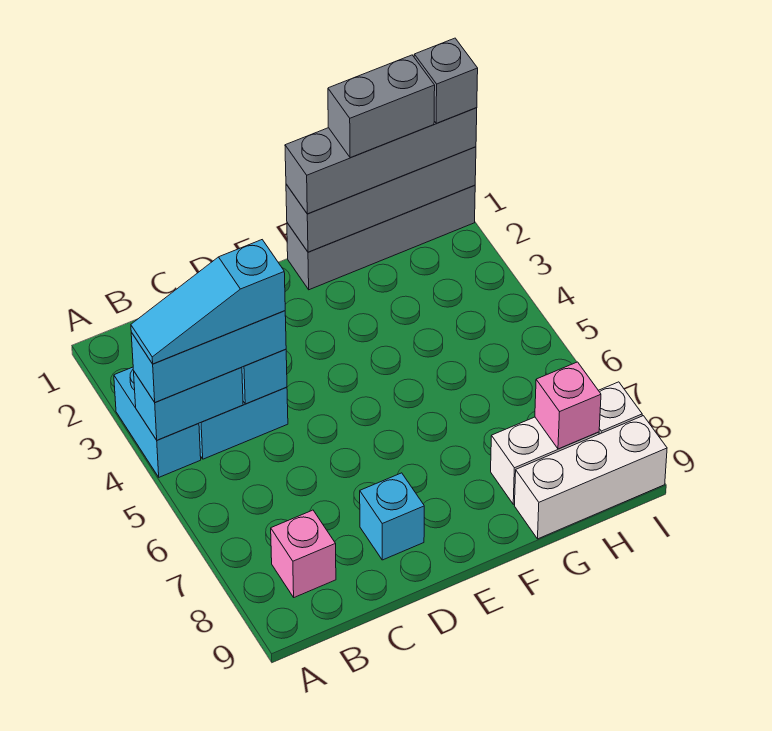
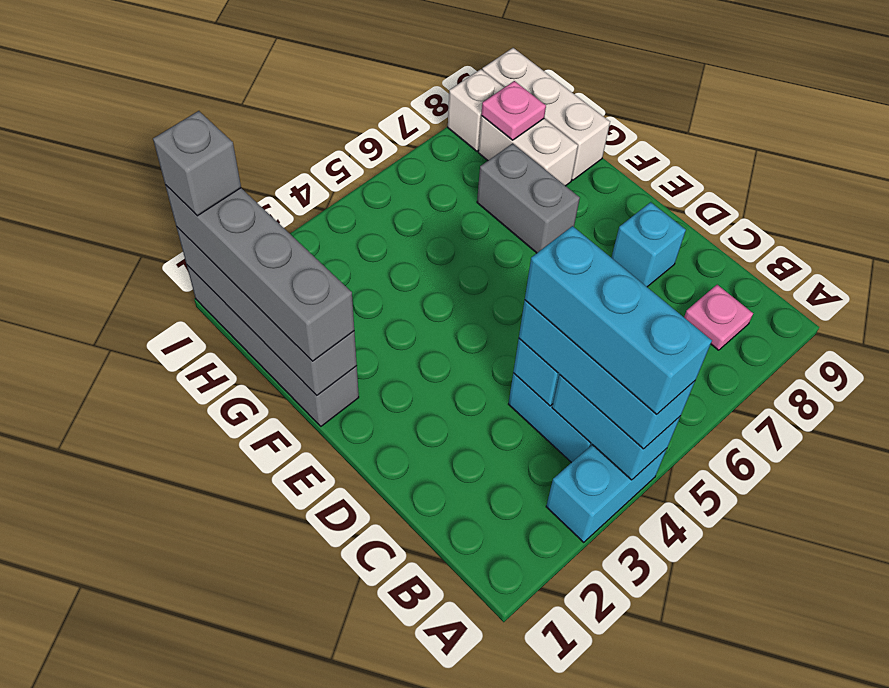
cyan 1x3 slope [131,240,285,364] -> cyan 1x3 brick [525,226,712,415]
pink 1x1 brick [271,510,336,597] -> pink 1x1 plate [684,285,753,350]
grey 1x2 brick [328,55,435,158] -> grey 1x2 brick moved to [477,143,580,253]
pink 1x1 brick [535,362,601,449] -> pink 1x1 plate [481,81,546,140]

